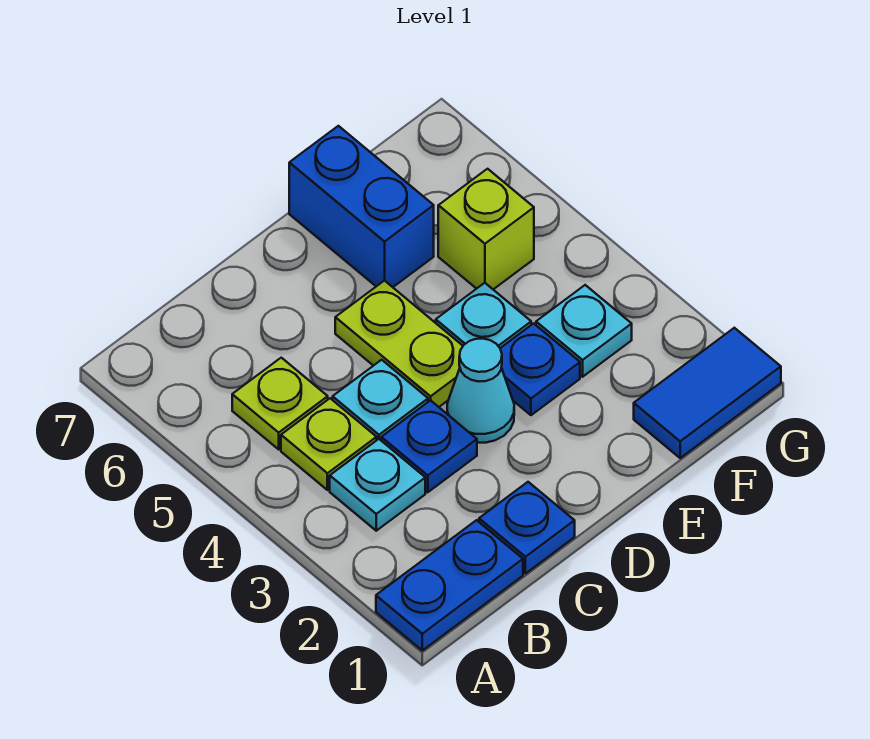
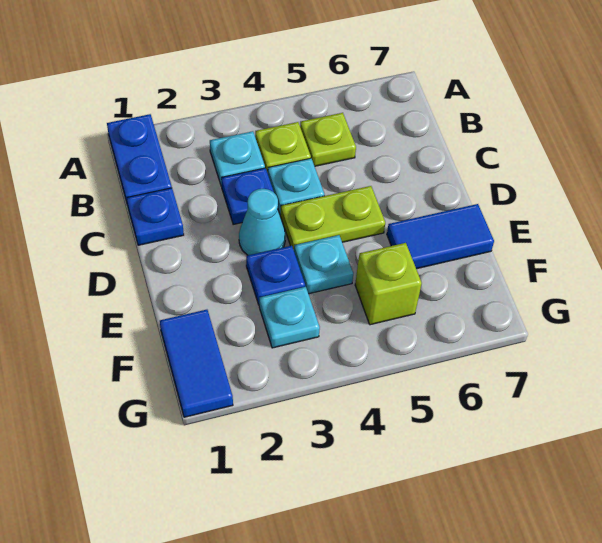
blue 1x2 brick [289,126,434,287] -> blue 1x2 tile [387,204,494,269]

